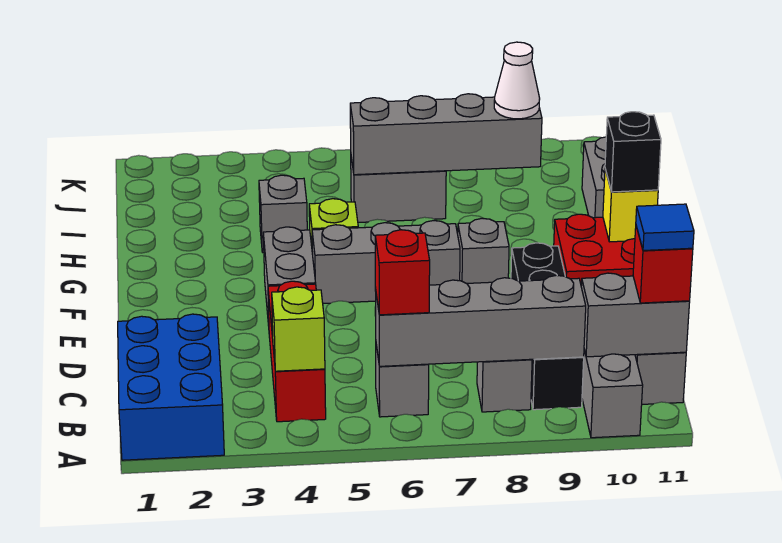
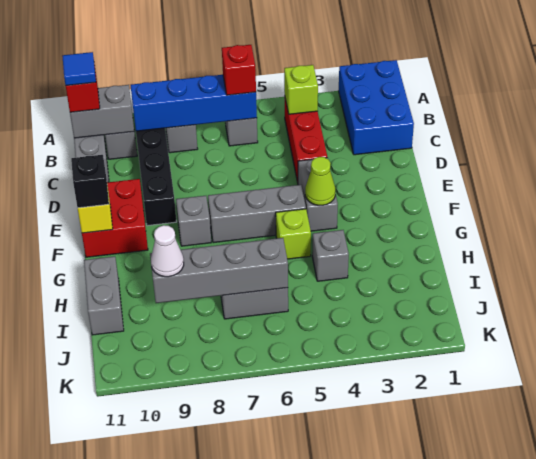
grey 1x4 brick [375,275,586,366] -> blue 1x4 brick [131,75,257,131]
none -> lime 1x1 cone [305,157,335,205]

